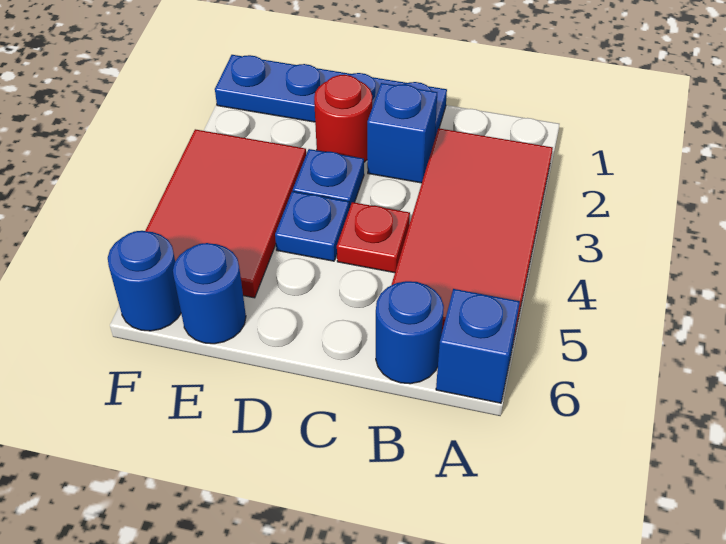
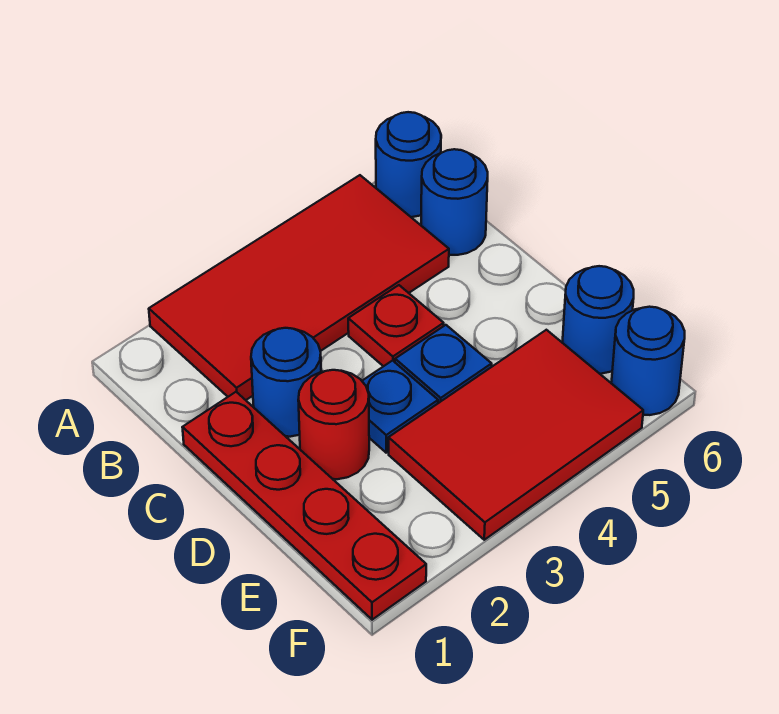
blue 1x1 brick [436,289,520,403] -> blue 1x1 round brick [376,112,441,217]
blue 1x4 plate [215,55,447,137] -> red 1x4 plate [182,392,426,620]
blue 1x1 brick [367,83,437,183] -> blue 1x1 round brick [251,328,321,437]

